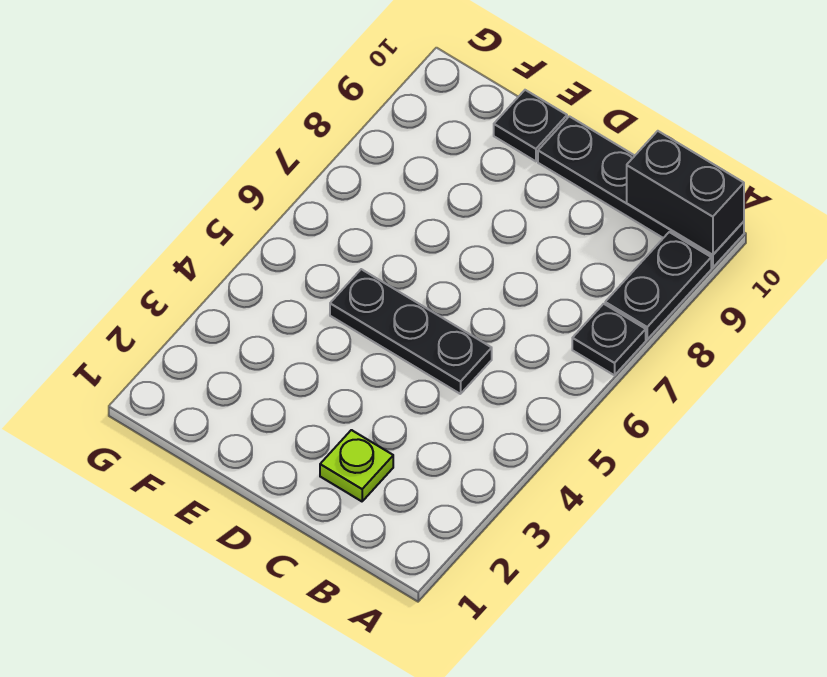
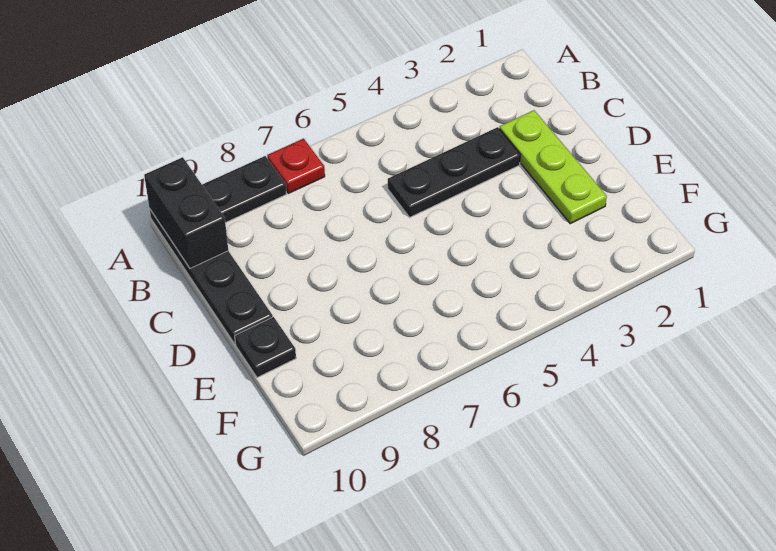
black 1x1 plate [572,304,646,375] -> red 1x1 plate [267,139,325,193]
lime 1x1 plate [320,430,393,501] -> lime 1x3 plate [499,110,607,224]
black 1x3 plate [330,269,492,394] -> black 1x3 plate turned to [388,127,520,217]

